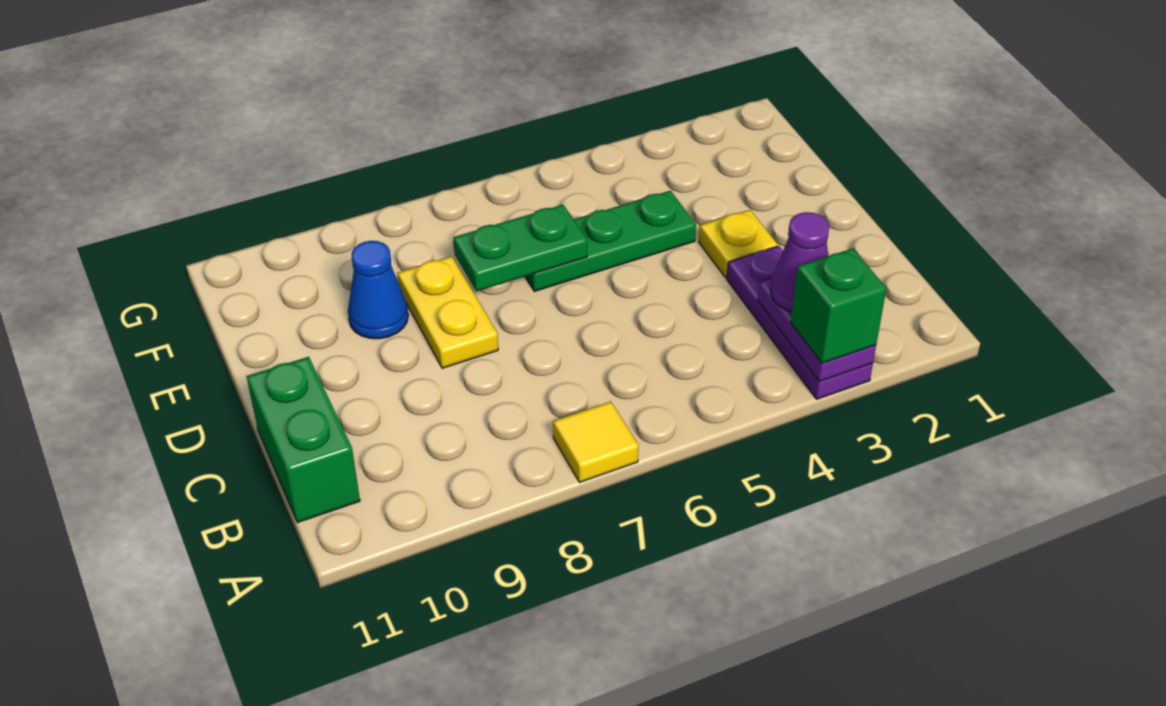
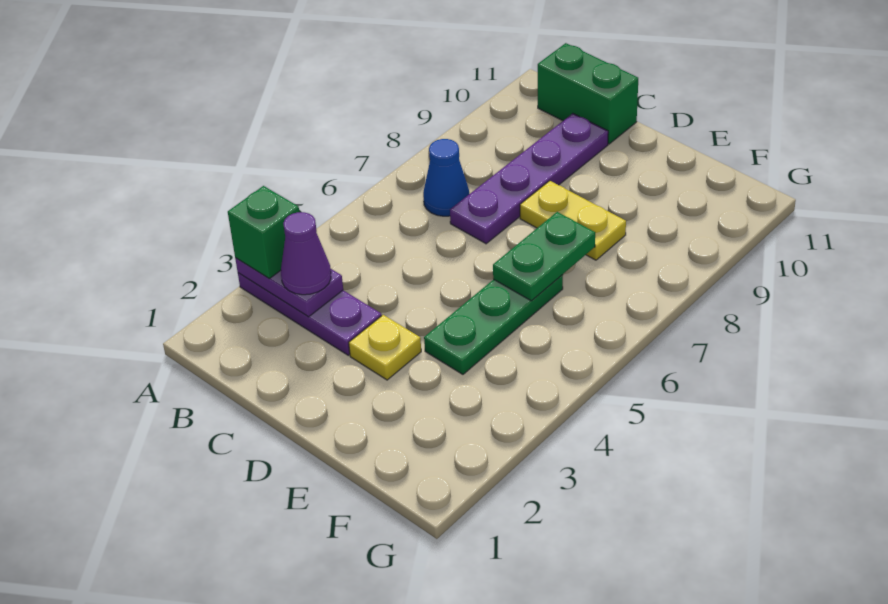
yellow 1x1 tile [553,402,639,482] -> none
none -> purple 1x4 plate [450,113,608,244]
blue 1x1 cone [348,241,408,339] -> blue 1x1 cone moved to [423,139,469,216]

